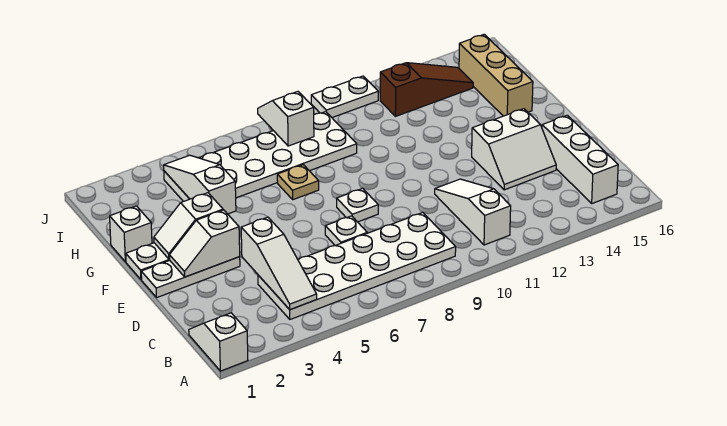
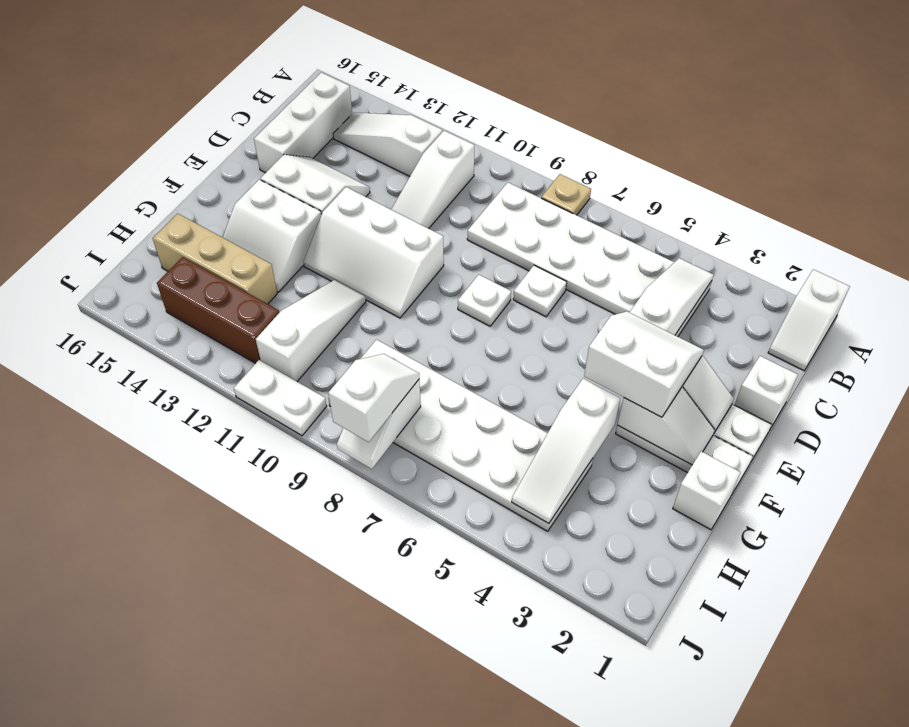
none -> white 1x3 slope [333,113,442,176]
none -> white 1x1 brick [735,356,798,429]
none -> white 2x2 slope [584,312,704,417]
none -> white 2x3 slope [303,187,444,318]
none -> white 2x2 slope [223,180,321,292]
tan 1x1 plate [277,165,319,200] -> tan 1x1 plate moved to [541,174,591,215]
none -> white 1x3 slope [256,280,366,381]
tan 1x3 brick [459,34,533,116] -> tan 1x3 brick turned to [153,214,277,304]
none -> white 1x2 slope [328,354,419,442]
brown 1x3 slope [380,63,473,116] -> brown 1x3 brick [157,257,279,363]

